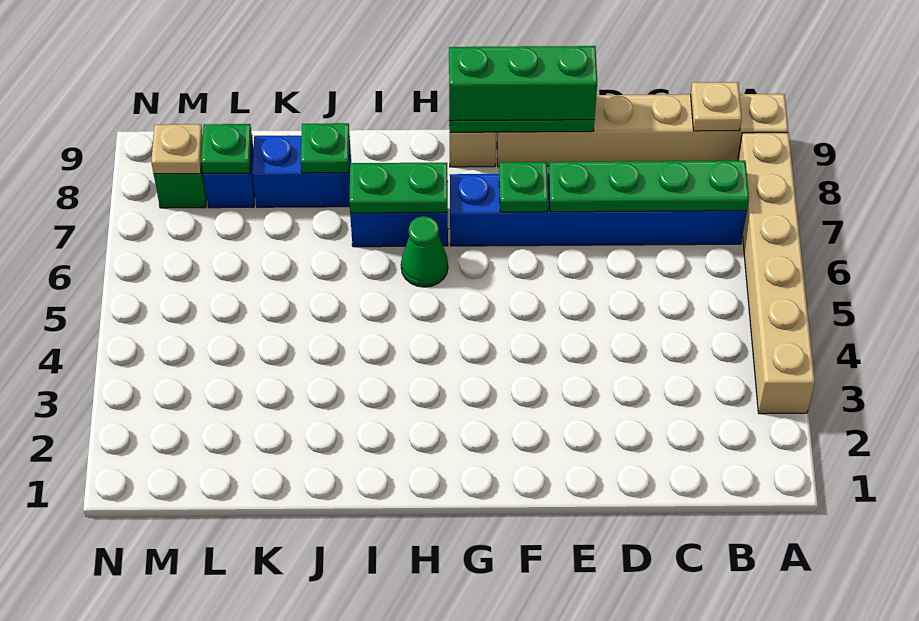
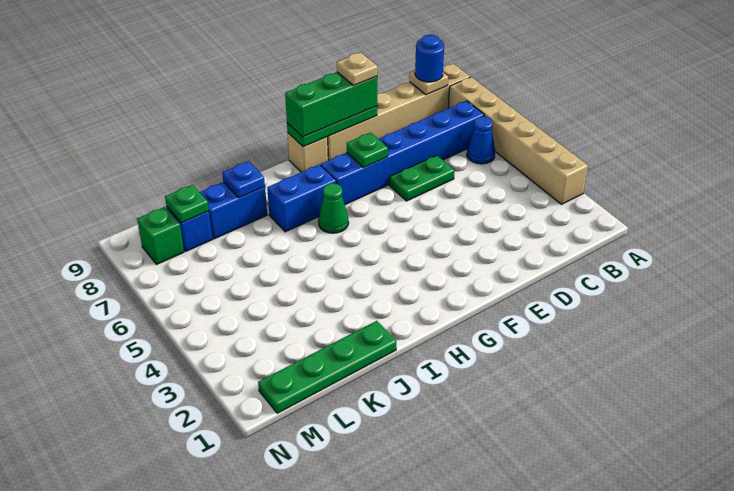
none -> blue 1x1 cone [467,117,495,164]
green 1x4 plate [549,161,749,212] -> green 1x4 plate moved to [258,321,396,413]
none -> blue 1x1 round brick [415,35,444,82]
green 1x2 plate [349,163,448,213] -> green 1x2 plate moved to [389,155,455,201]
green 1x1 plate [301,123,350,173] -> blue 1x1 plate [222,161,265,198]
tan 1x1 plate [151,124,203,174] -> tan 1x1 plate moved to [337,53,378,86]

